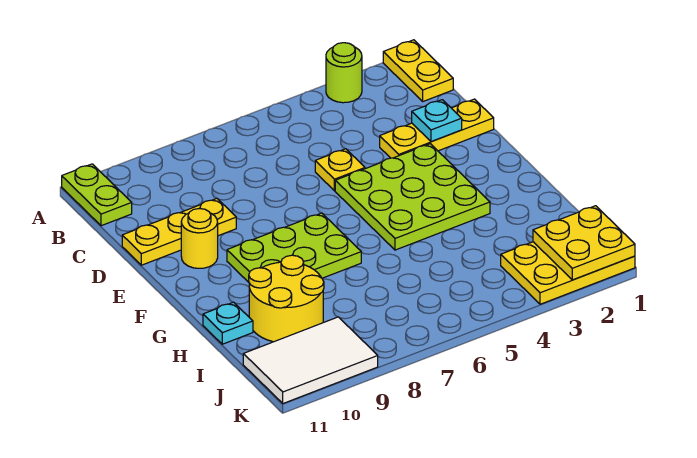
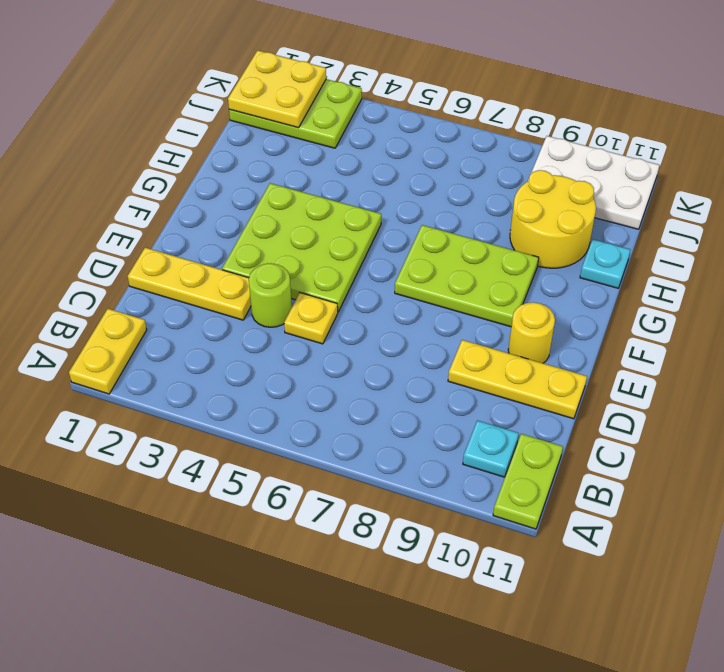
lime 1x1 round brick [326,43,362,103] -> lime 1x1 round brick moved to [249,263,292,327]
cyan 1x1 plate [412,100,462,141] -> cyan 1x1 plate moved to [463,420,519,477]
yellow 2x3 plate [501,242,635,304] -> lime 2x3 plate [229,79,362,148]
white 2x3 tile [243,317,378,403] -> white 2x3 plate [528,136,659,229]

